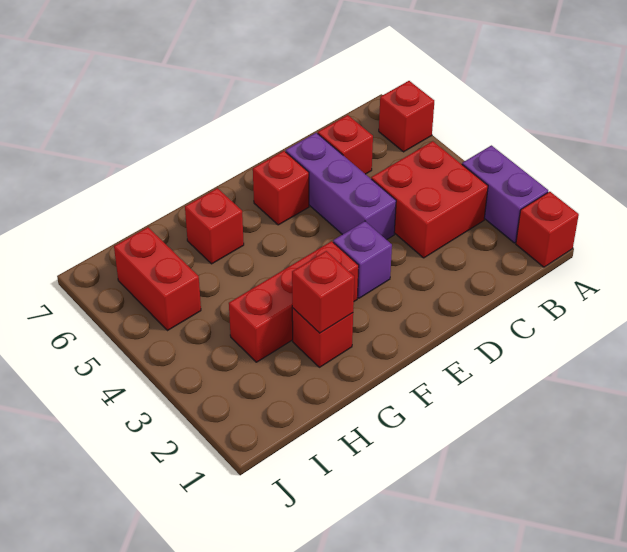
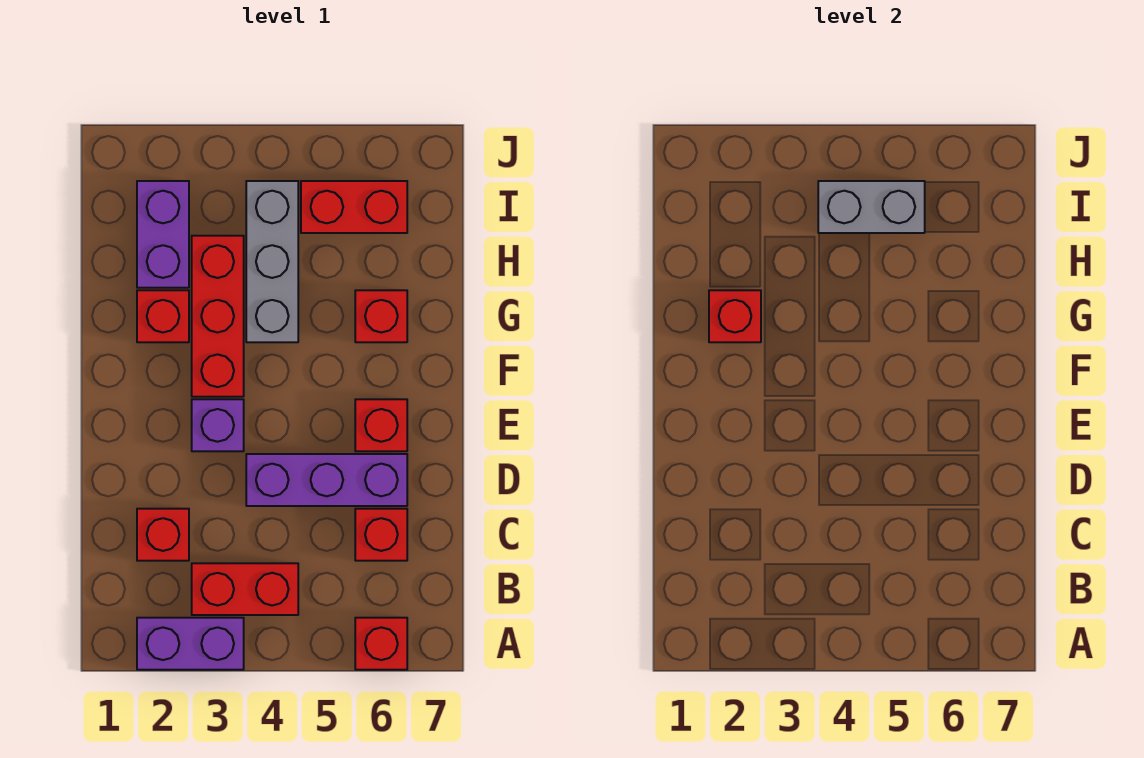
red 1x1 brick [516,192,579,267] -> red 1x1 brick moved to [137,509,189,561]
red 2x2 brick [371,141,488,258] -> red 1x2 brick [192,563,298,615]
none -> grey 1x3 brick [246,181,298,342]
none -> purple 1x2 brick [137,181,189,288]
none -> grey 1x2 brick [818,181,925,233]

